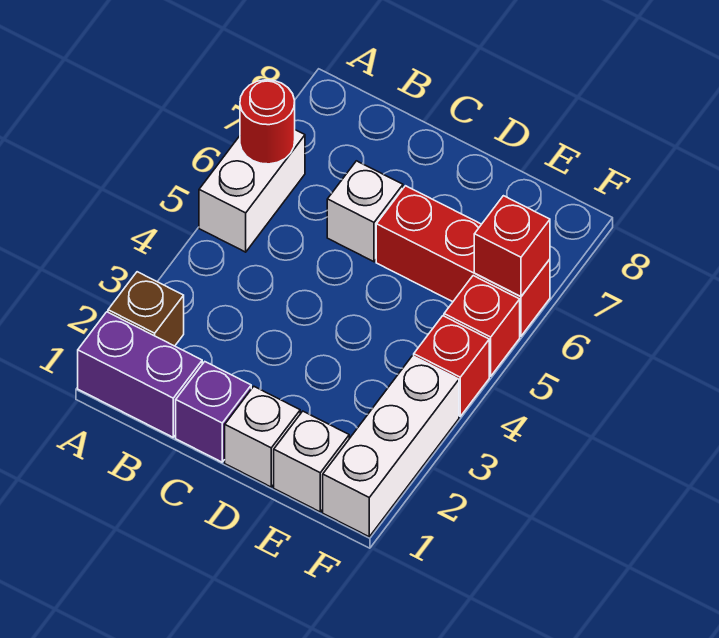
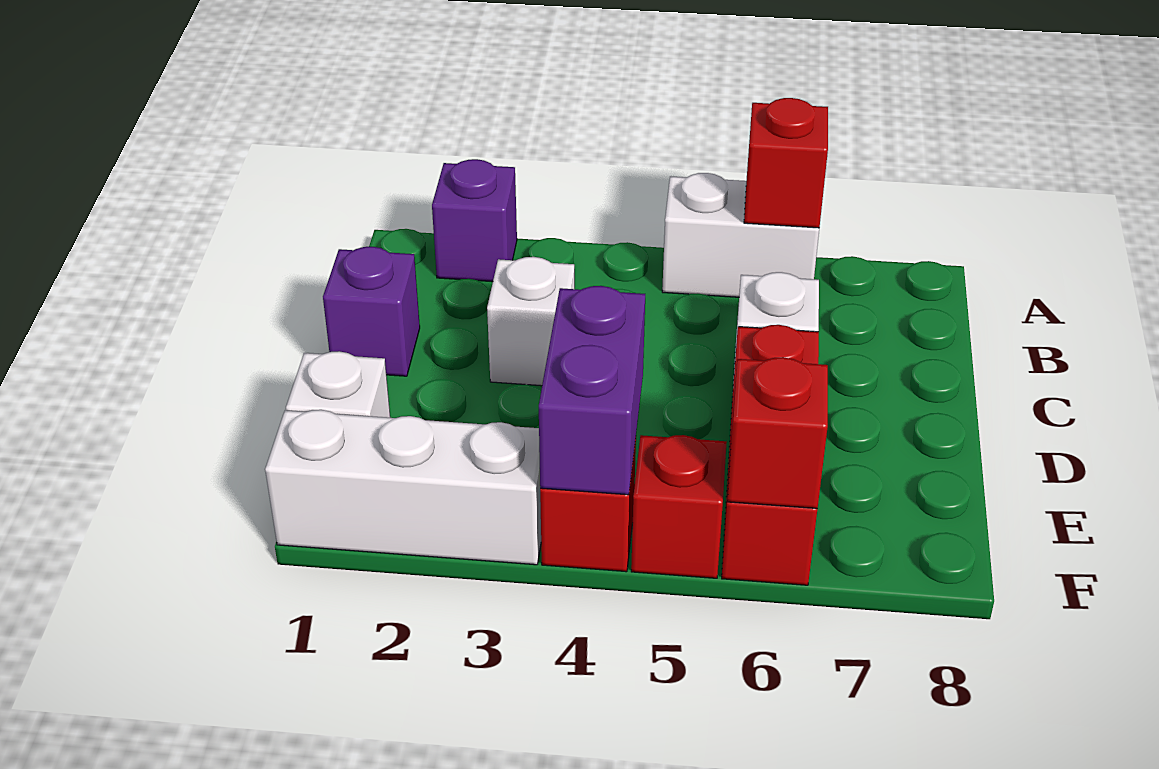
purple 1x2 brick [78,312,202,437] -> purple 1x2 brick moved to [539,286,645,495]
brown 1x1 brick [108,272,184,346] -> purple 1x1 brick [432,159,517,282]
red 1x1 round brick [240,80,295,164] -> red 1x1 brick [744,98,828,228]
white 1x1 brick [225,386,300,487] -> white 1x1 brick moved to [487,257,575,386]

